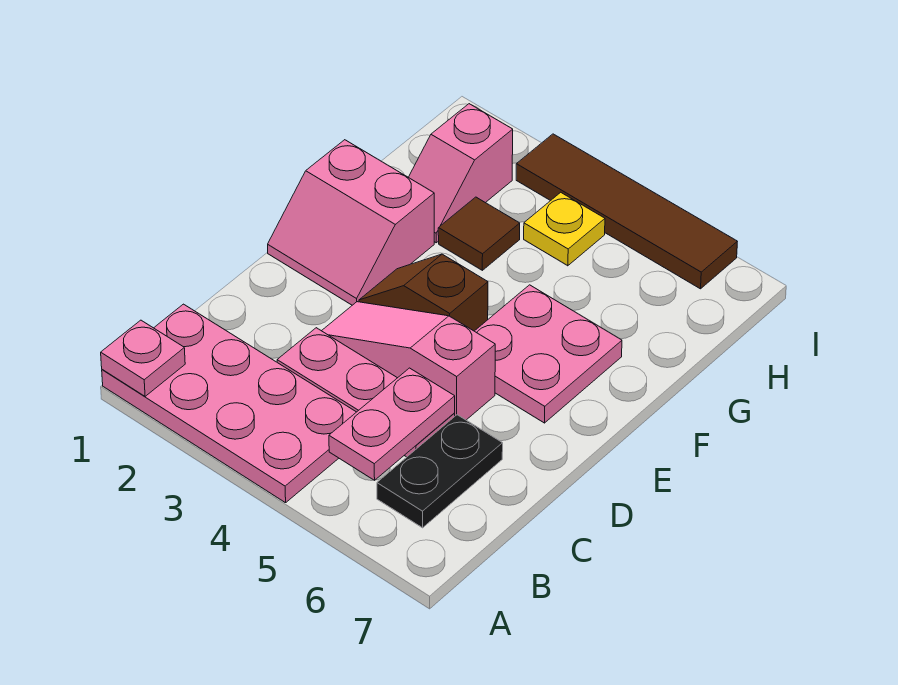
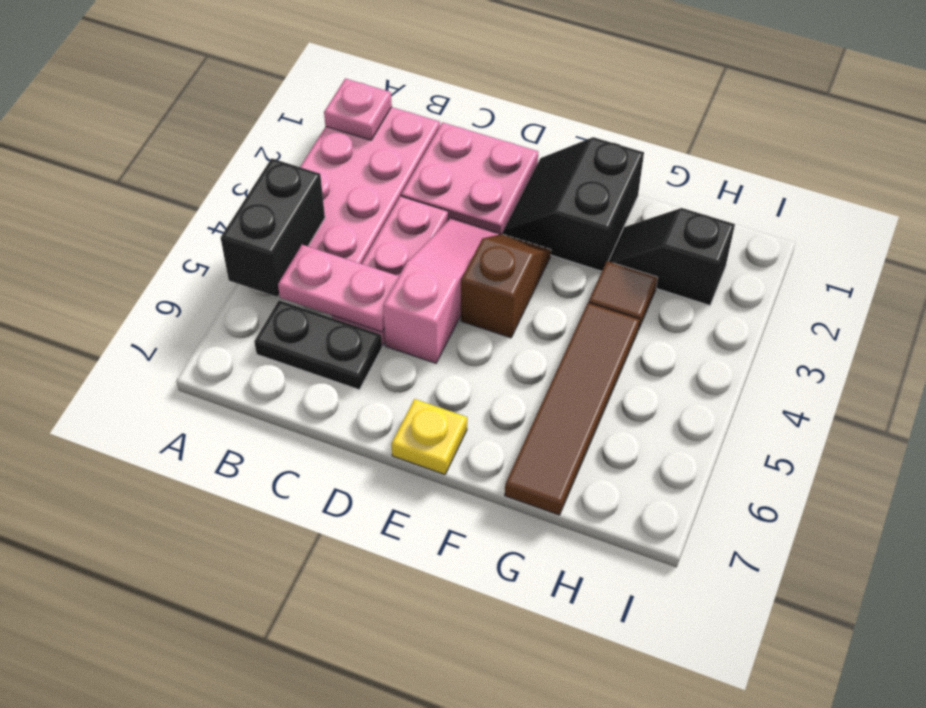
none -> black 1x2 brick [221,158,325,297]
pink 2x2 slope [268,140,434,305] -> black 2x2 slope [503,137,644,271]
pink 2x2 plate [475,285,622,423] -> pink 2x2 plate moved to [401,122,538,234]
pink 1x2 slope [408,104,513,243] -> black 1x2 slope [609,208,735,305]
yellow 1x1 plate [524,192,605,266] -> yellow 1x1 plate moved to [391,399,467,475]
brown 1x4 tile [516,134,737,289] -> brown 1x4 tile moved to [505,303,640,515]

